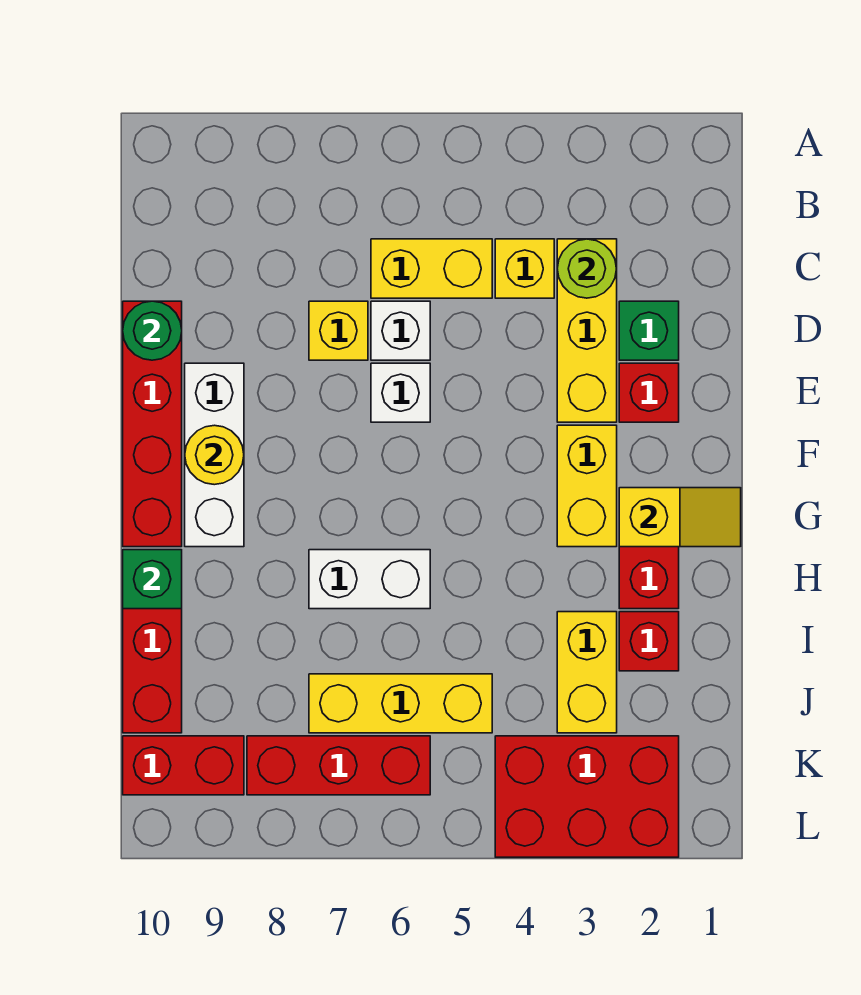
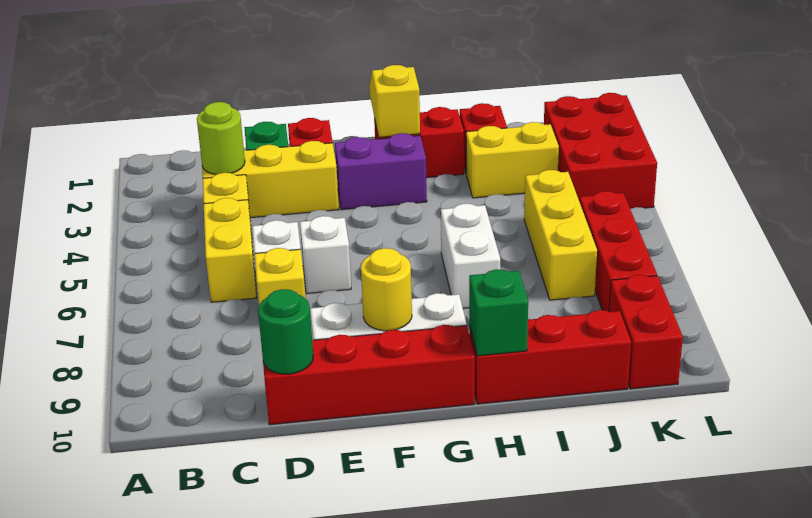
yellow 1x2 brick [557,425,617,547] -> purple 1x2 brick [335,133,427,210]

